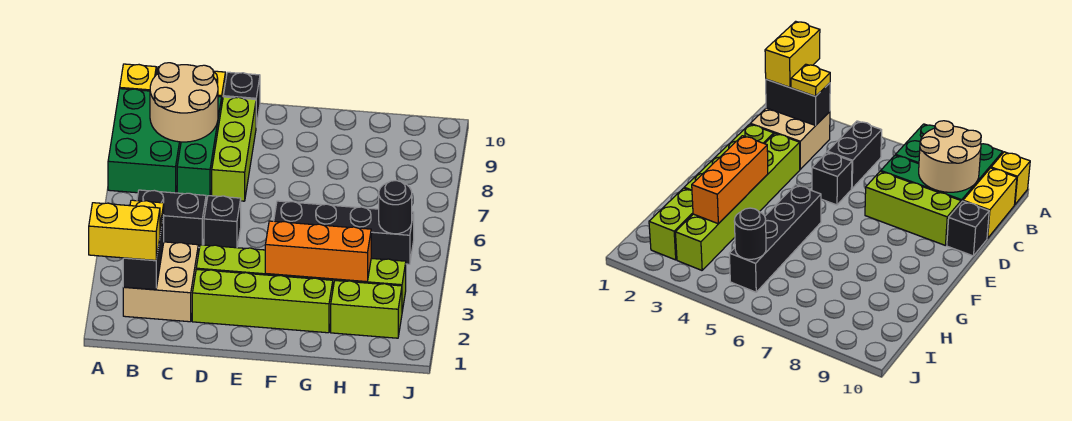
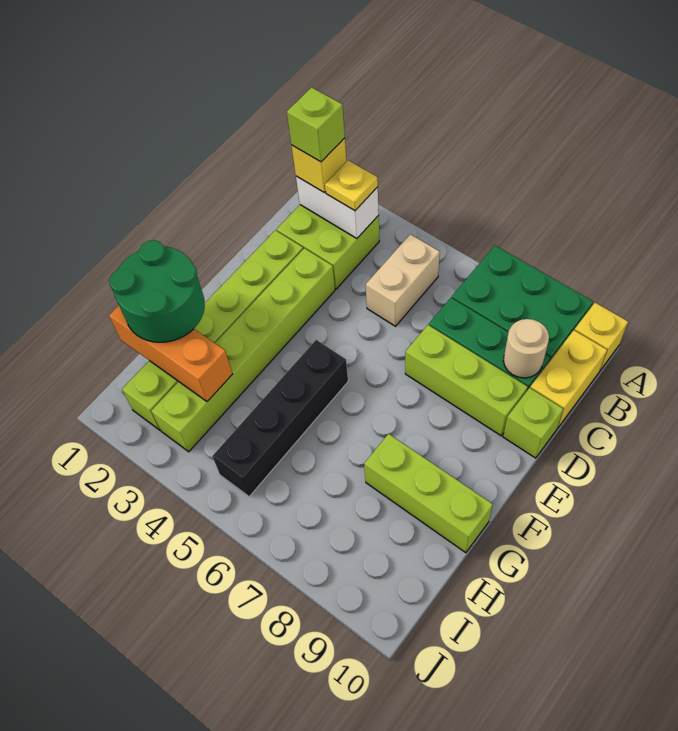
yellow 1x2 brick [89,203,160,260] -> yellow 1x1 brick [292,138,346,193]
tan 2x2 brick [123,242,198,322] -> lime 2x2 brick [277,205,379,289]
black 1x2 brick [123,215,164,290] -> white 1x2 brick [296,176,379,238]
none -> lime 1x1 brick [287,87,345,162]
black 1x2 brick [137,190,206,248] -> tan 1x2 brick [366,234,440,326]
tan 2x2 round brick [150,63,218,142] -> tan 1x1 round brick [503,319,549,378]
black 1x1 brick [204,196,241,248] -> none
black 1x1 brick [223,72,260,126] -> lime 1x1 brick [503,388,563,458]
orange 1x3 brick [265,221,371,282] -> orange 1x3 brick turned to [109,306,232,401]
none -> green 2x2 round brick [109,240,205,342]
none -> lime 1x3 brick [364,434,493,553]
black 1x1 round brick [379,181,412,234] -> none

